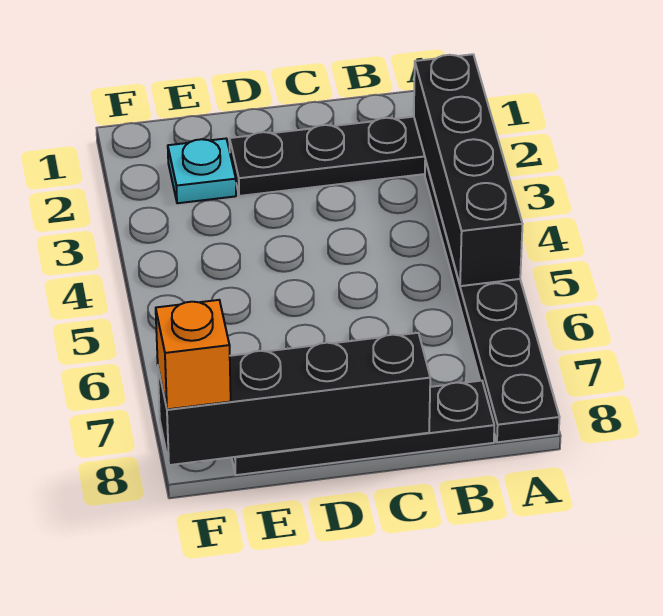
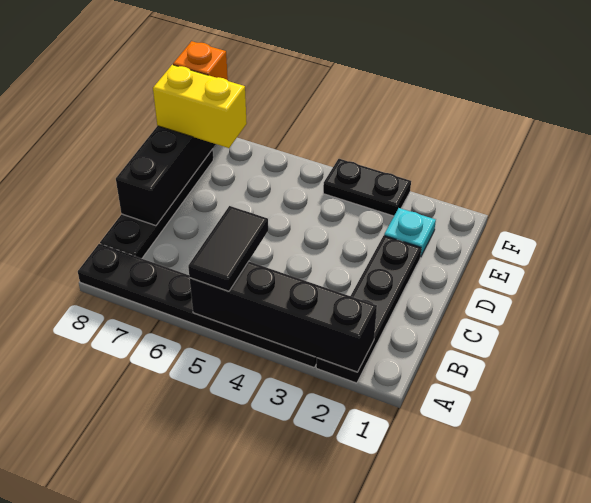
none -> black 1x2 tile [188,206,268,291]
none -> yellow 1x2 brick [153,65,247,148]
none -> black 1x2 plate [323,159,411,216]

